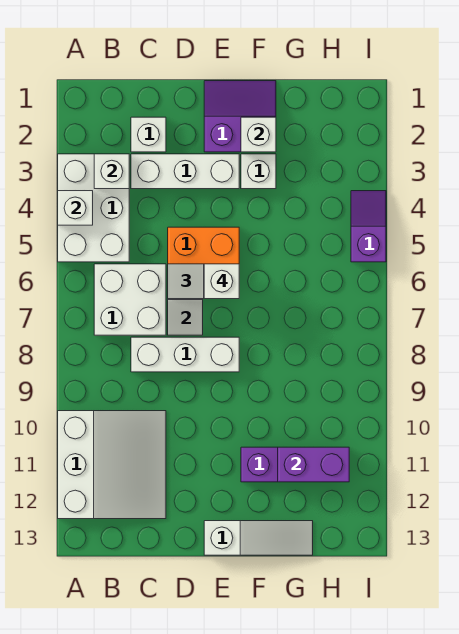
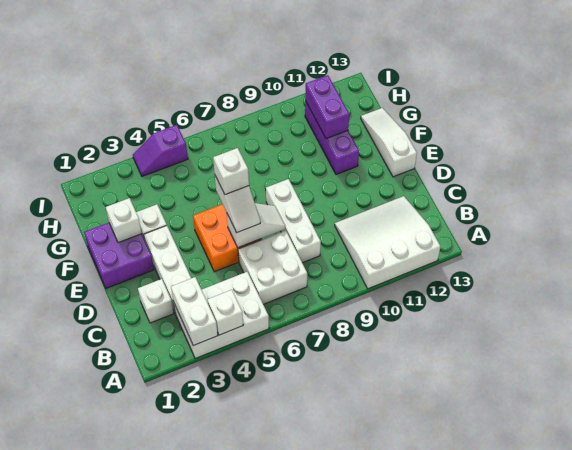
white 1x1 brick [94,154,129,189] -> white 1x2 brick [171,277,218,346]
purple 2x2 slope [204,81,276,152] -> purple 2x2 brick [84,223,154,288]

